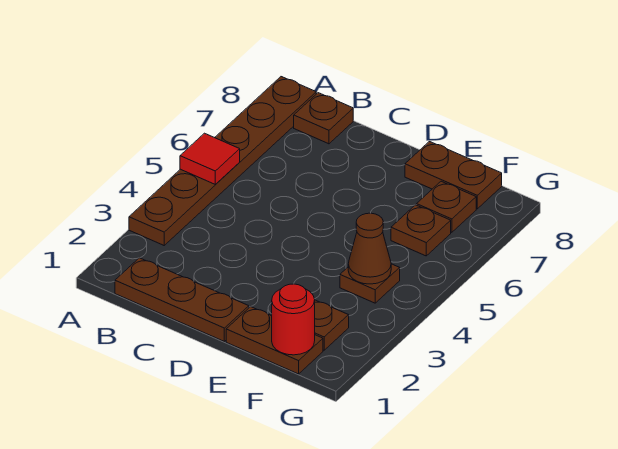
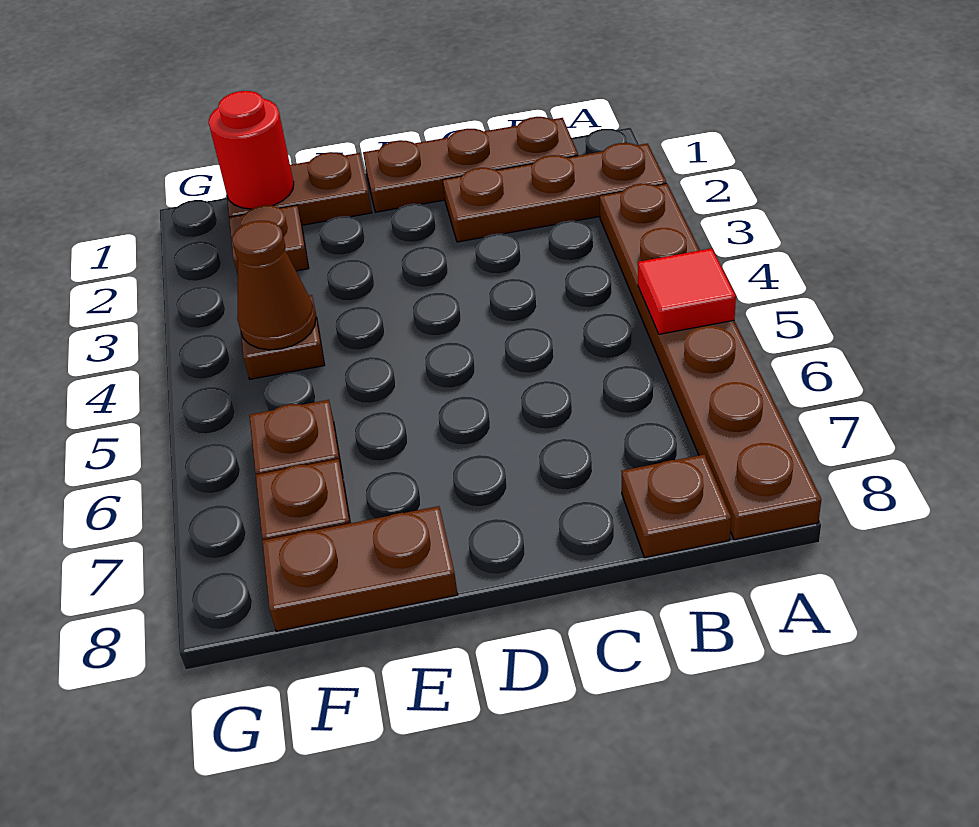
none -> brown 1x3 plate [443,143,666,242]

